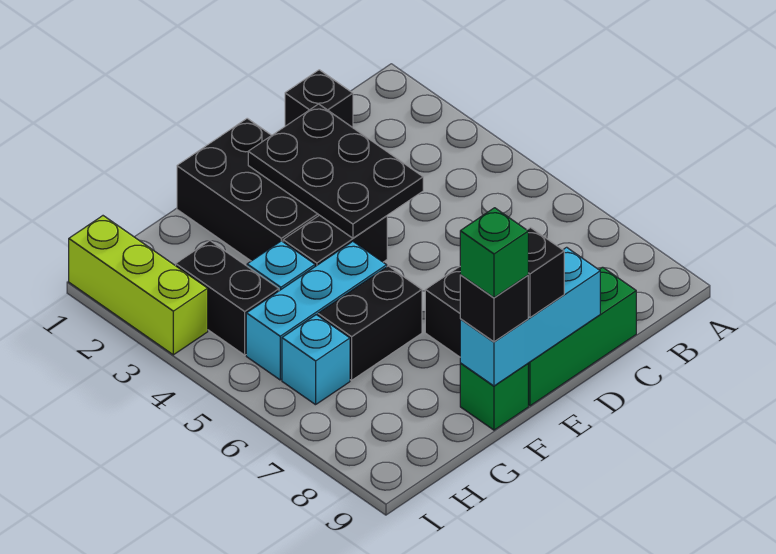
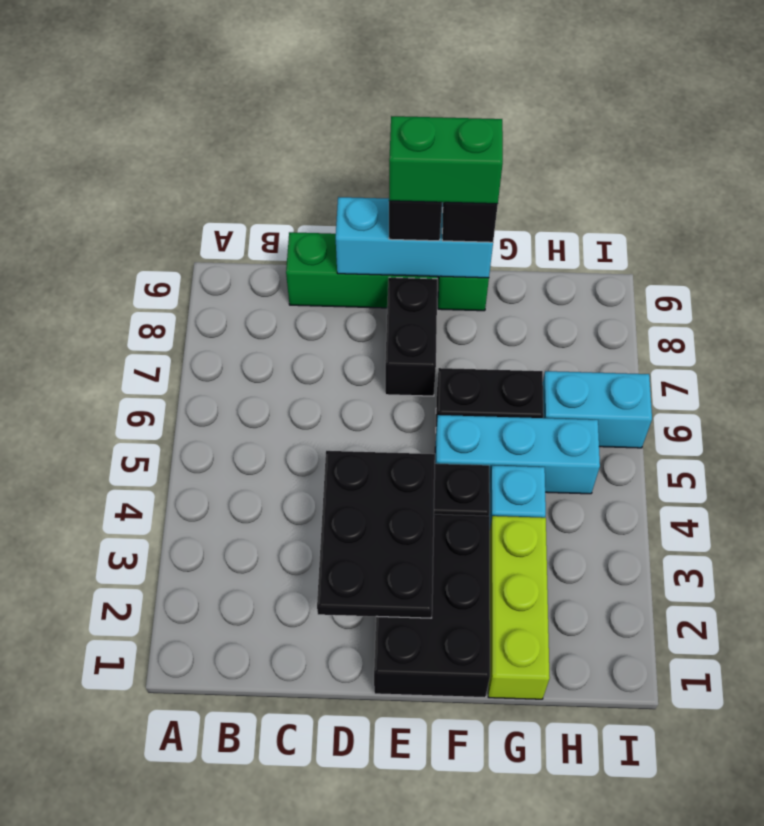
black 1x1 brick [285,70,353,128] -> none
green 1x1 brick [460,208,528,298] -> green 1x2 brick [389,116,503,204]
black 1x2 brick [176,241,279,355] -> none
cyan 1x1 brick [282,315,350,405] -> cyan 1x2 brick [543,371,652,448]
lime 1x3 brick [69,216,208,355] -> lime 1x3 brick moved to [488,516,550,699]

